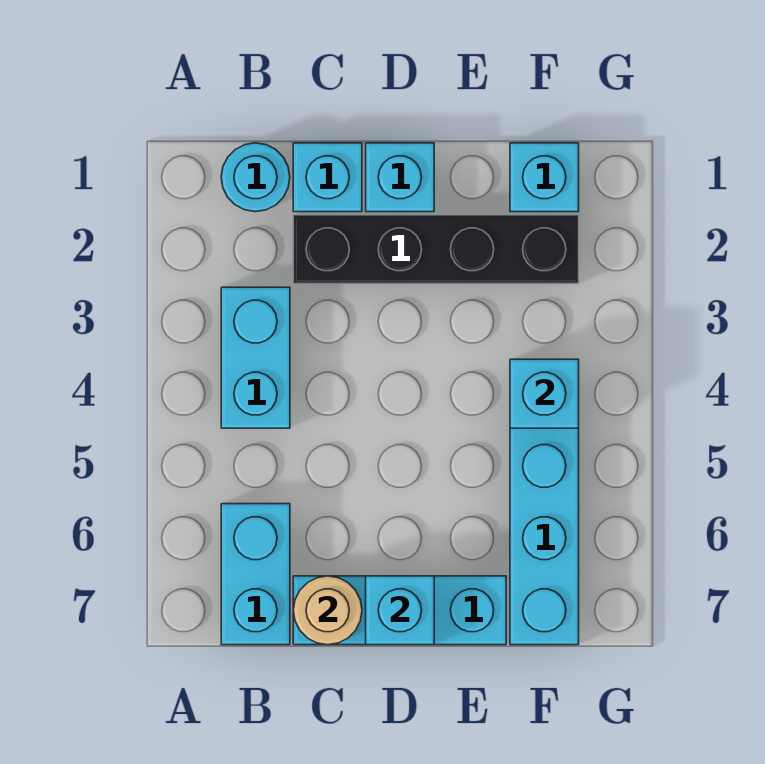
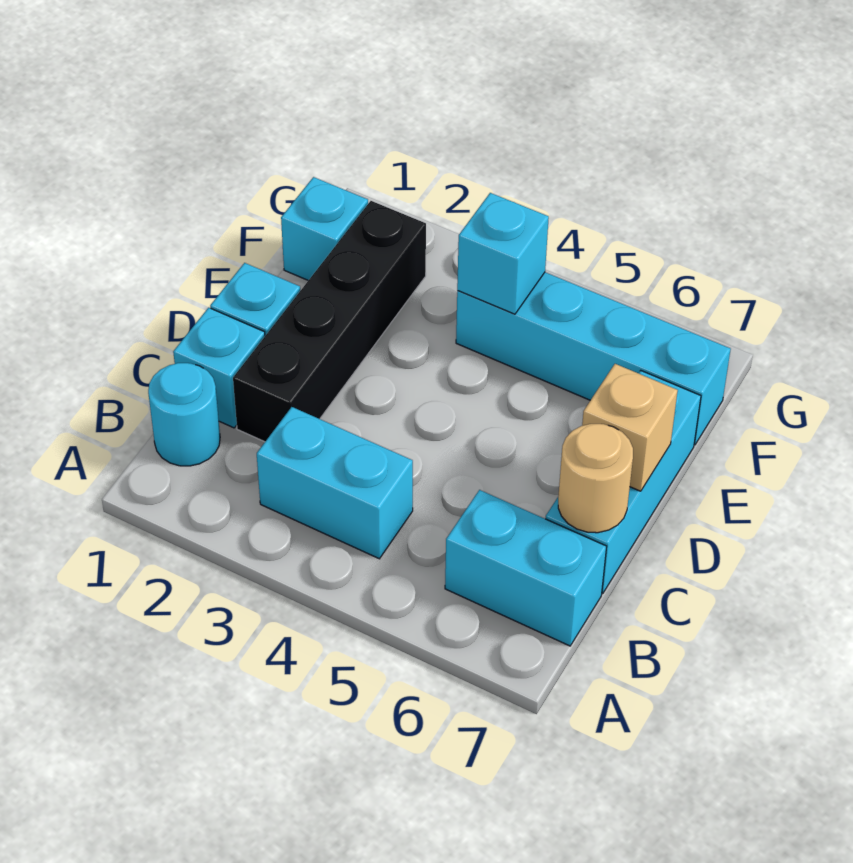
cyan 1x1 brick [366,576,434,645] -> tan 1x1 brick [582,364,678,491]

